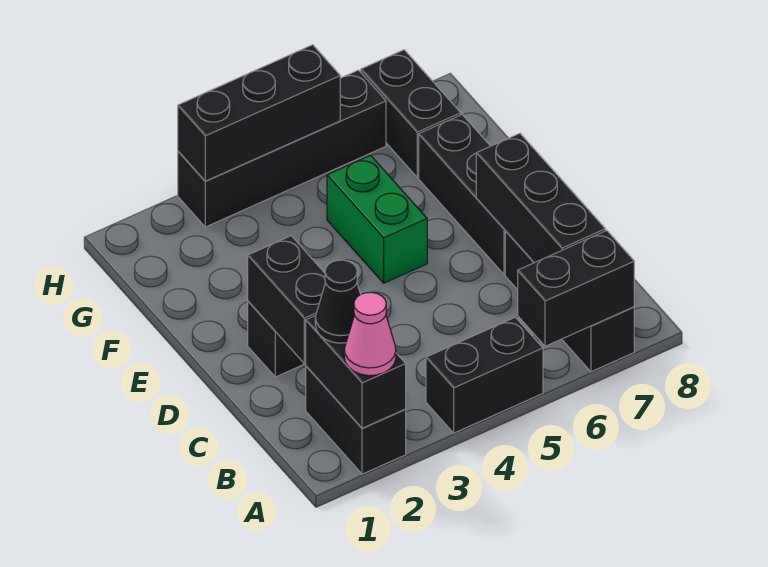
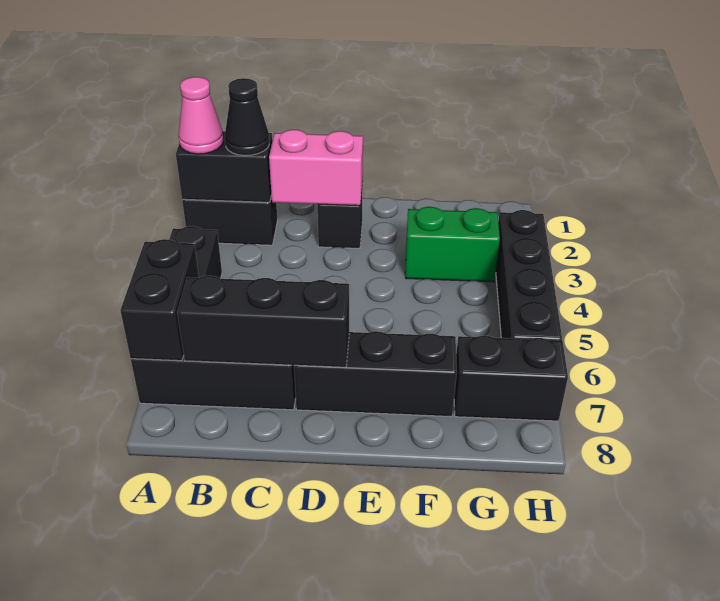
black 1x2 brick [248,236,326,363] -> pink 1x2 brick [269,130,363,206]
green 1x2 brick [327,155,427,283] -> green 1x2 brick moved to [405,207,500,282]
black 1x3 brick [178,45,340,181] -> none

